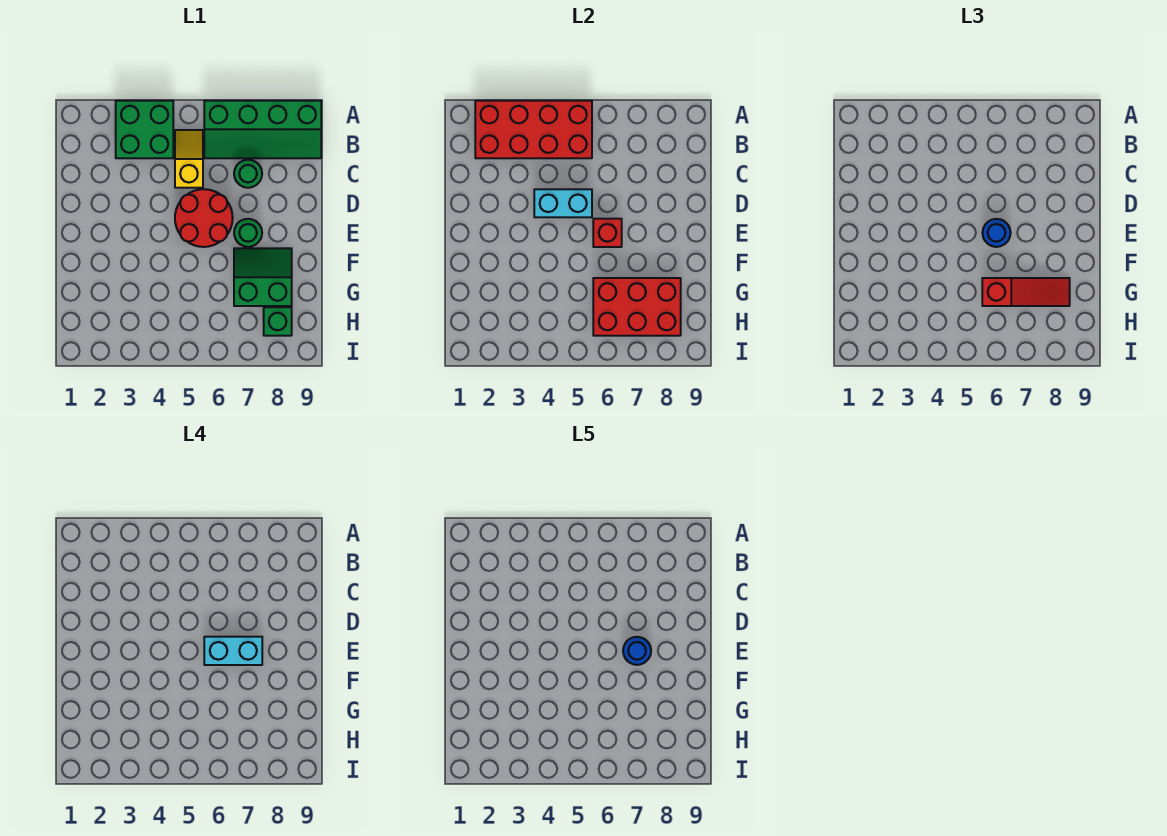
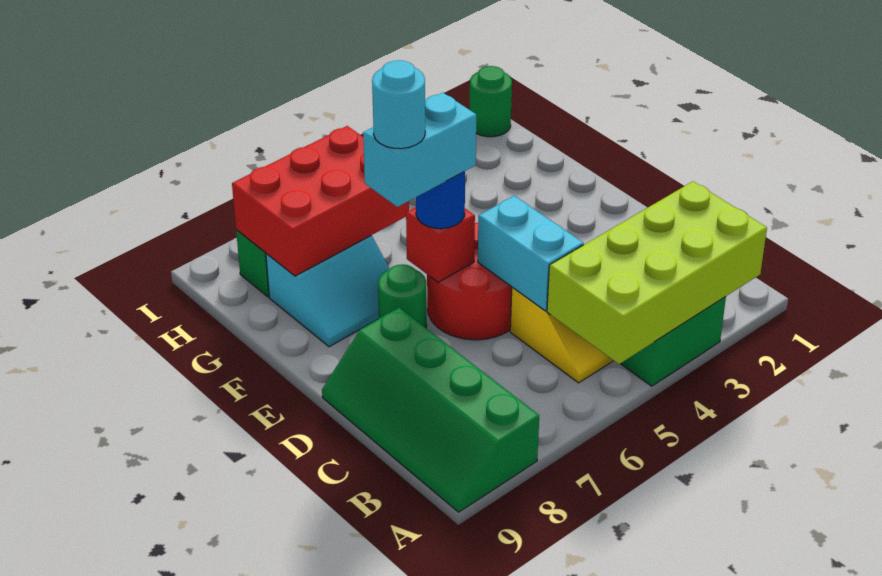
red 2x4 brick [475,101,592,158] -> lime 2x4 brick [547,182,767,364]
green 2x4 slope [204,101,321,158] -> green 2x4 slope turned to [322,308,539,512]
green 1x1 round brick [234,160,262,188] -> green 1x1 round brick moved to [470,66,512,137]
cyan 1x2 brick [534,189,592,217] -> cyan 1x2 brick turned to [478,196,584,311]
blue 1x1 round brick [623,637,651,665] -> cyan 1x1 round brick [372,60,425,149]
green 2x2 slope [234,248,292,306] -> cyan 2x2 slope [266,236,389,347]
red 1x3 slope [982,278,1070,306] -> none

